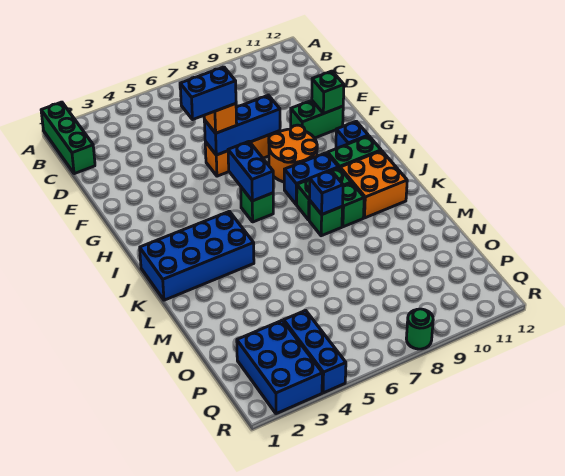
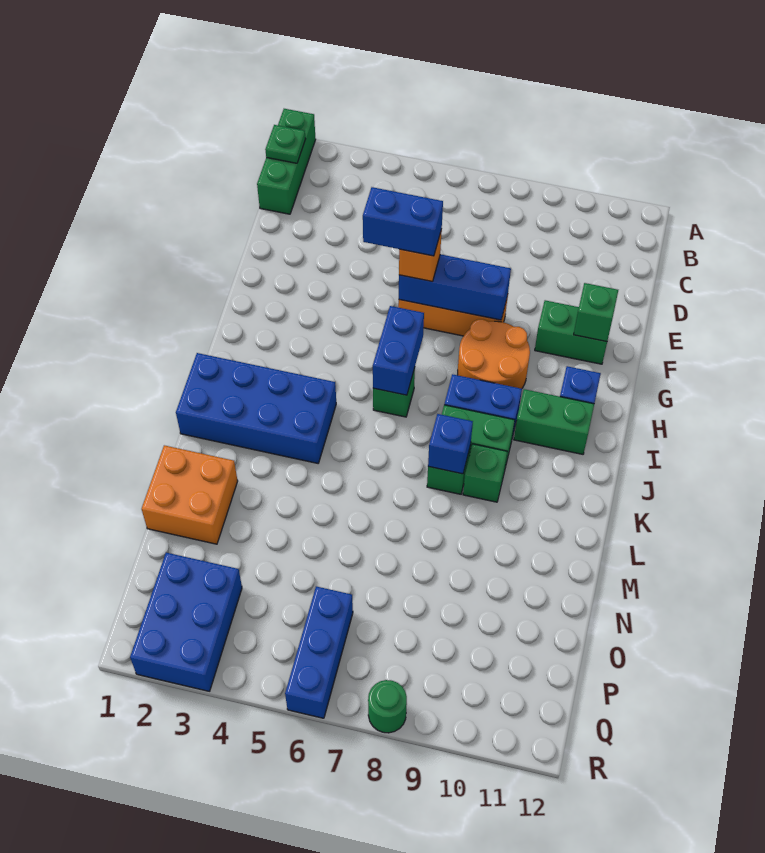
none -> green 1x1 plate [265,125,305,163]
orange 2x2 brick [340,151,407,218] -> orange 2x2 brick moved to [142,445,238,544]
blue 1x3 brick [284,310,346,393] -> blue 1x3 brick moved to [285,586,353,718]

